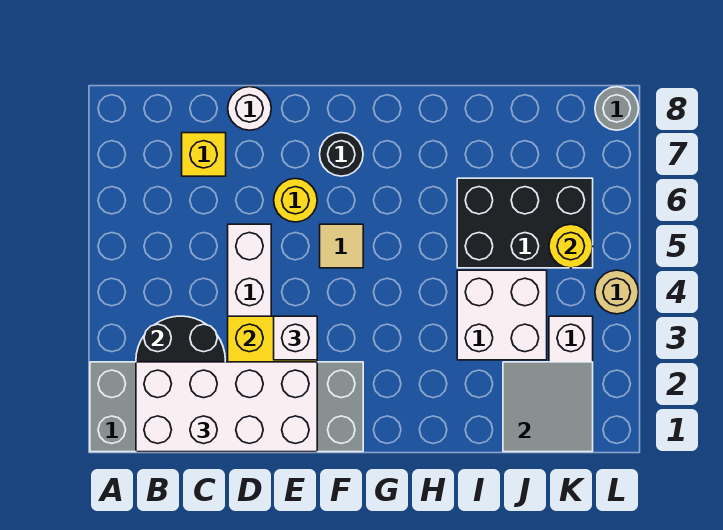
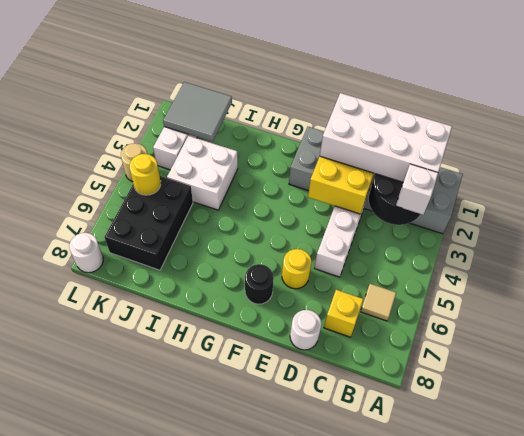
white 1x1 brick [274,316,317,360] -> white 1x1 brick moved to [396,164,438,215]
tan 1x1 tile [320,224,363,268] -> tan 1x1 tile moved to [361,284,396,321]
black 2x3 brick [457,178,593,268] -> black 2x3 brick turned to [105,176,193,270]
grey 1x1 round brick [595,87,639,130] -> white 1x1 round brick [69,233,103,273]

